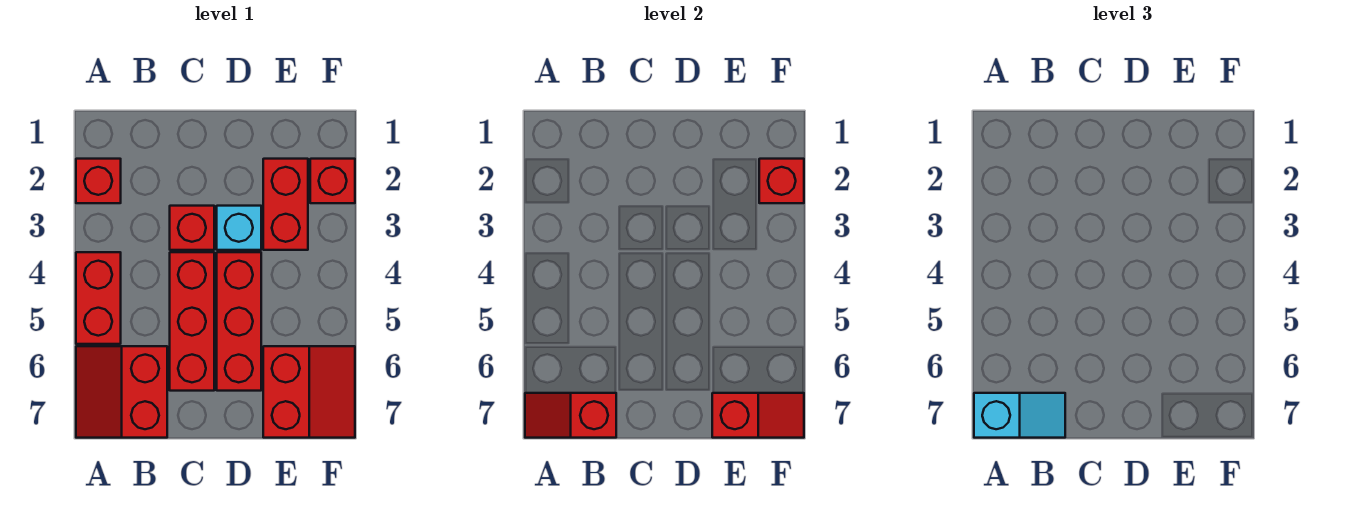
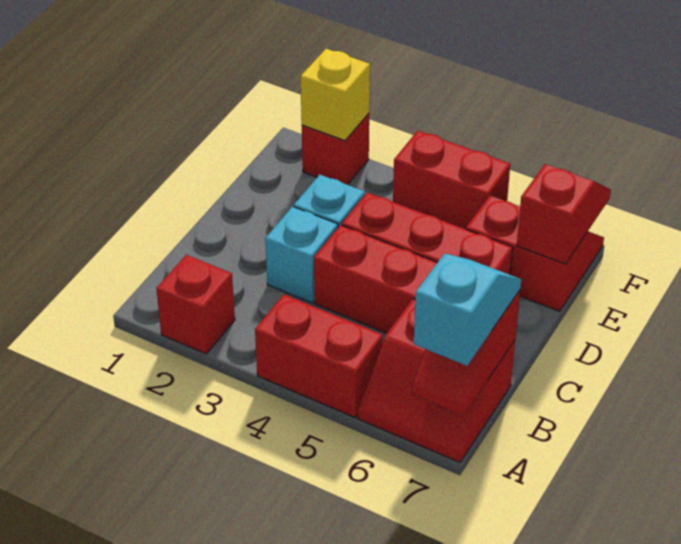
red 1x1 brick [170,206,214,250] -> cyan 1x1 brick [265,207,338,303]
red 1x2 brick [263,159,308,250] -> red 1x2 brick moved to [393,131,510,229]
red 1x1 brick [759,159,804,203] -> yellow 1x1 brick [301,49,370,141]

